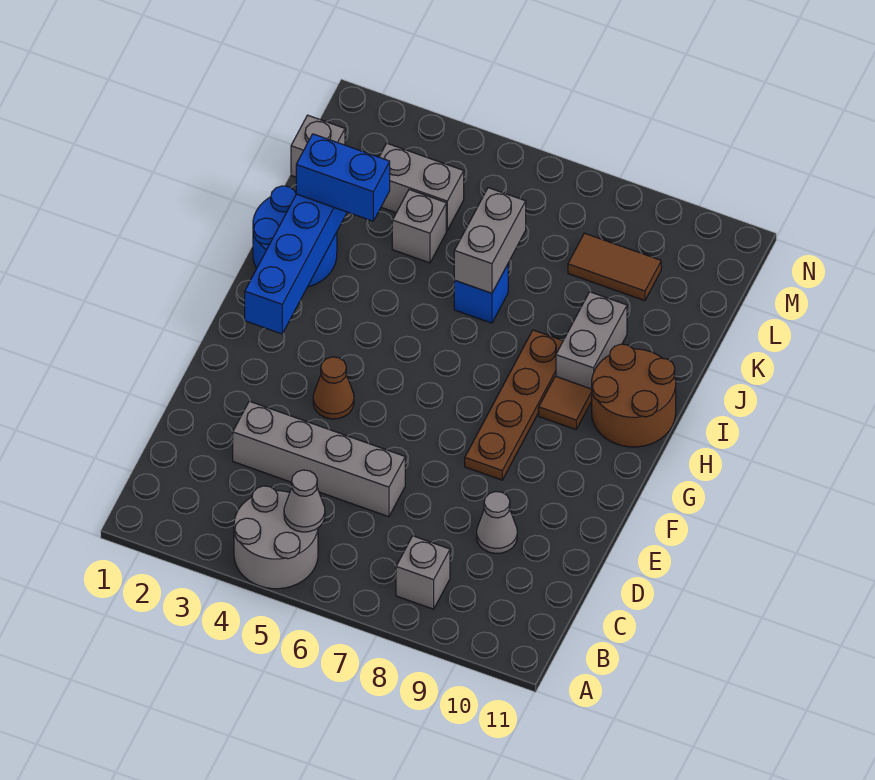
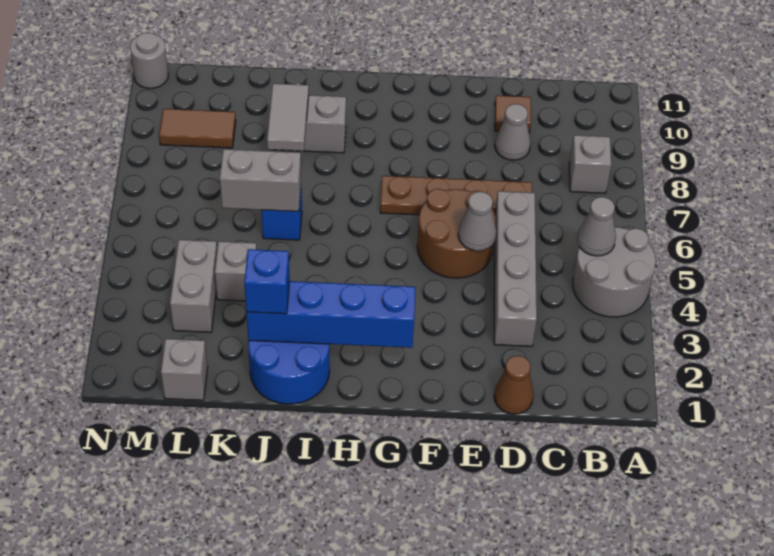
none -> grey 1x1 cone [458,192,496,251]
brown 1x1 cone [313,357,354,419] -> brown 1x1 cone moved to [494,356,534,414]
brown 1x4 plate [465,330,563,480] -> brown 1x4 plate moved to [380,176,532,215]
brown 1x1 tile [539,376,592,430] -> brown 1x1 tile moved to [495,95,531,133]
brown 2x2 round brick [592,344,676,447] -> brown 2x2 round brick moved to [417,189,496,278]
blue 1x2 brick [296,134,390,221] -> blue 1x1 brick [244,249,290,314]
none -> grey 1x2 tile [267,84,309,151]
brown 1x2 tile [568,233,661,301] -> brown 1x2 tile turned to [159,109,236,148]
none -> grey 1x1 round brick [130,33,168,89]

